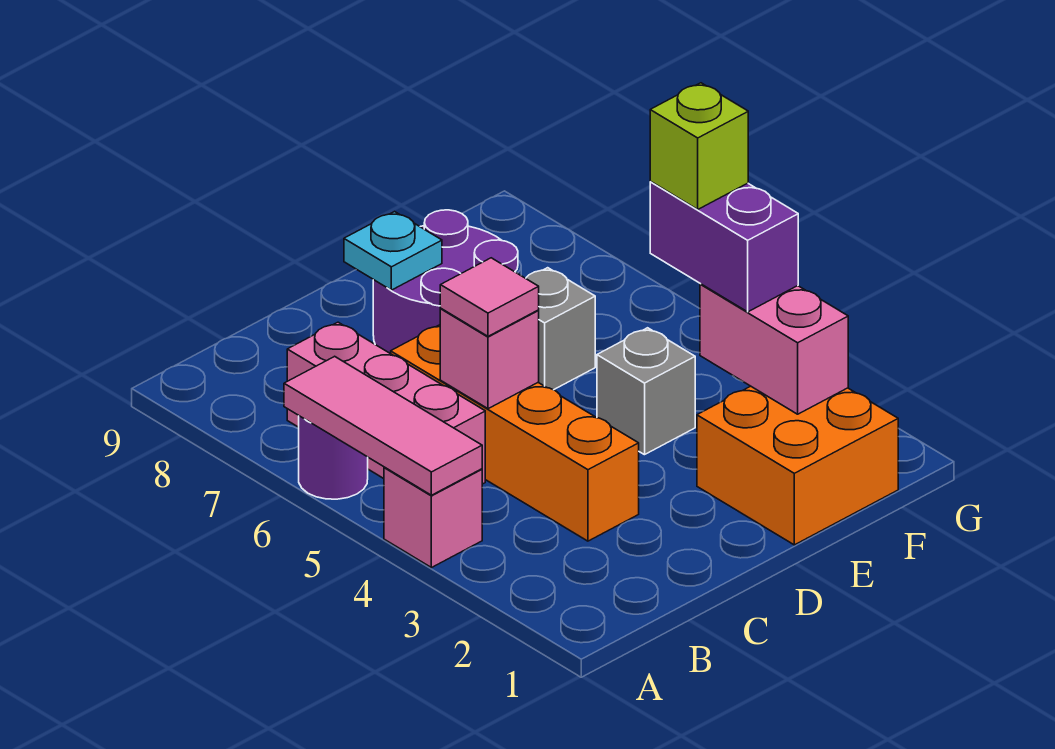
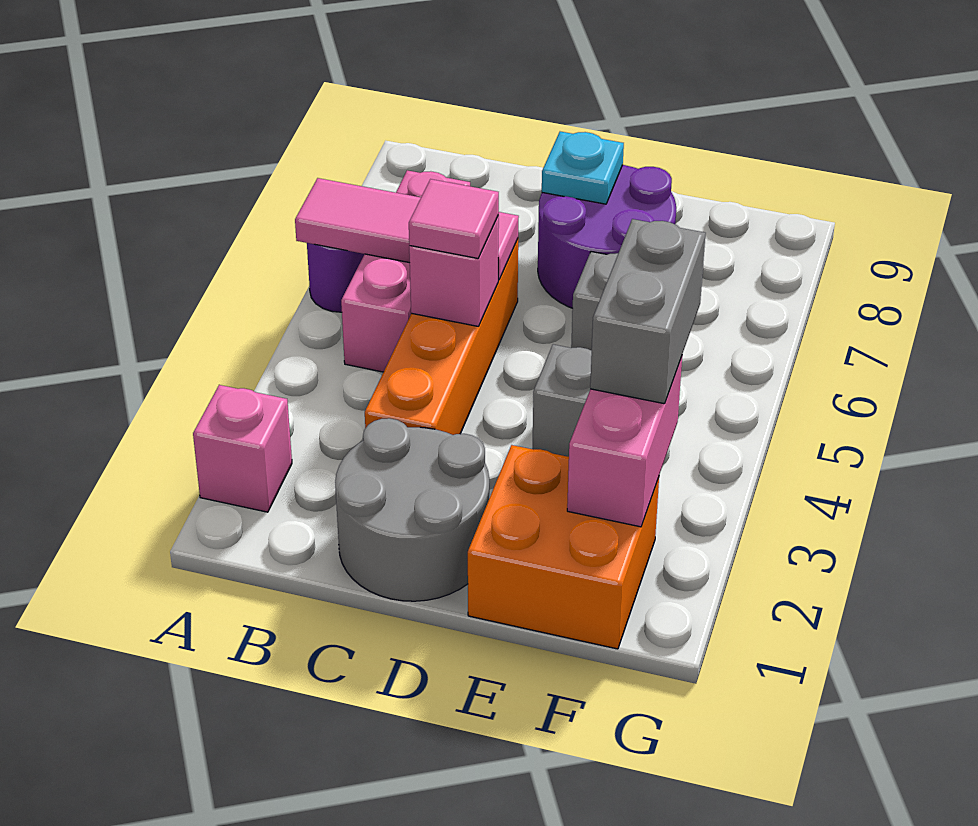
pink 1x1 brick [384,467,482,568] -> pink 1x1 brick moved to [193,385,292,512]
pink 1x3 tile [284,356,482,495] -> pink 1x3 tile turned to [295,178,519,280]
none -> grey 2x2 round brick [335,418,489,601]
purple 1x2 brick [650,182,798,312] -> grey 1x2 brick [590,219,706,404]
lime 1x1 brick [650,83,748,209] -> none

